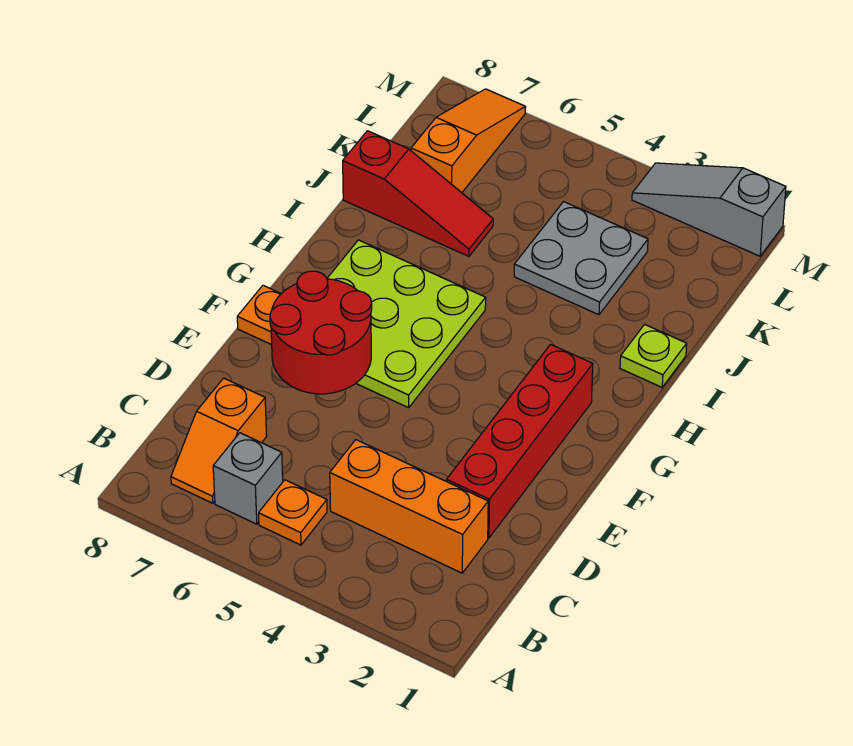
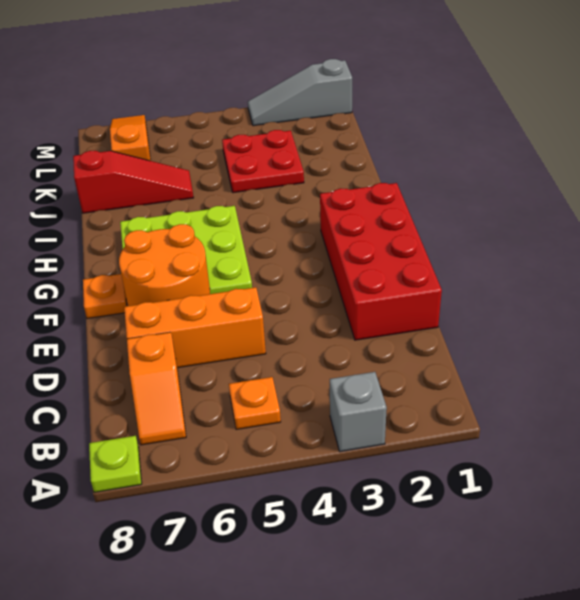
grey 1x1 brick [213,433,283,524] -> grey 1x1 brick moved to [330,372,387,452]
orange 1x3 brick [330,440,488,573] -> orange 1x3 brick moved to [124,287,266,368]
red 1x4 brick [447,344,593,538] -> red 2x4 brick [320,183,442,340]
red 2x2 round brick [270,271,372,394] -> orange 2x2 round brick [119,224,210,306]
lime 1x1 plate [620,324,687,387] -> lime 1x1 plate moved to [89,436,142,492]
grey 2x2 plate [514,202,648,315] -> red 2x2 plate [222,130,304,193]

